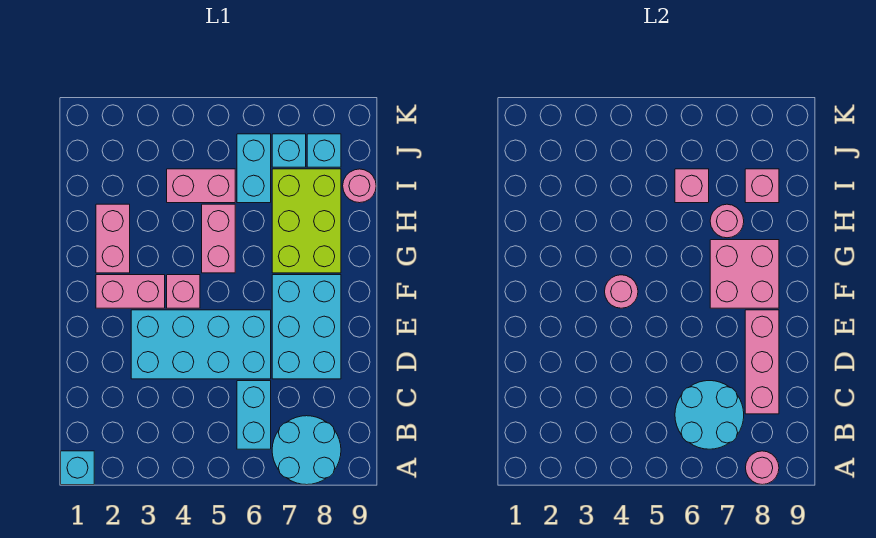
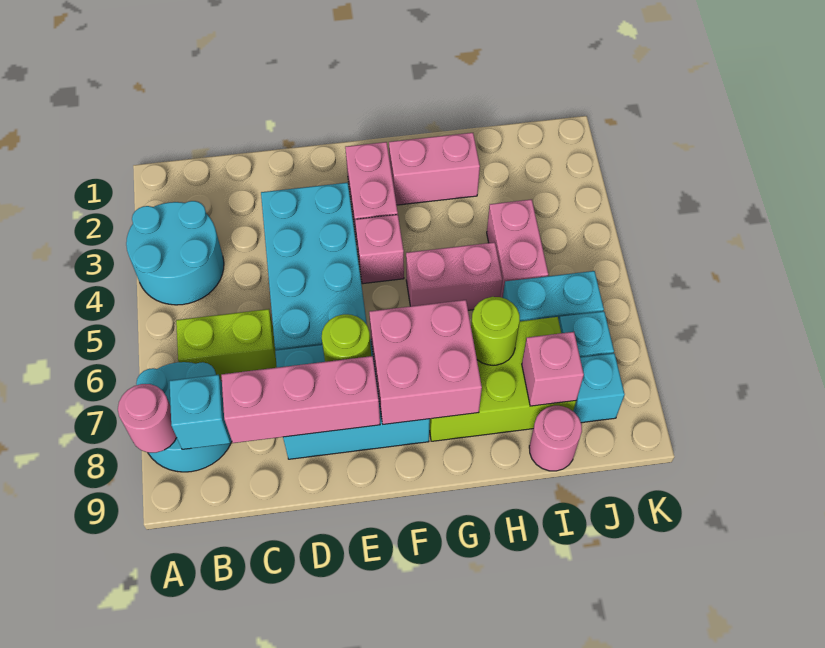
cyan 1x1 brick [61,451,94,485] -> cyan 1x1 brick moved to [170,375,230,449]
cyan 1x2 brick [237,381,271,449] -> lime 1x2 brick [176,309,277,381]
cyan 2x2 round brick [675,381,744,449] -> cyan 2x2 round brick moved to [126,201,224,305]
none -> lime 1x1 round brick [322,314,371,362]
pink 1x1 round brick [605,275,638,308] -> none
pink 1x1 round brick [710,204,744,238] -> lime 1x1 round brick [471,297,520,365]
pink 1x1 brick [675,169,709,203] -> none

